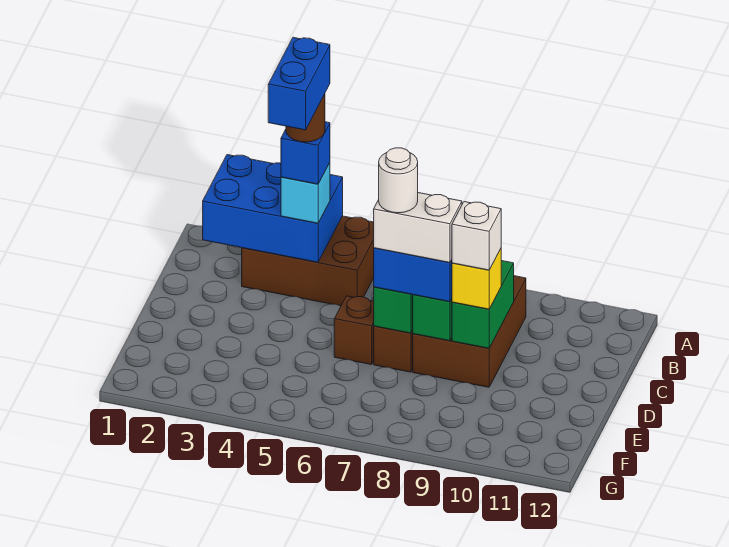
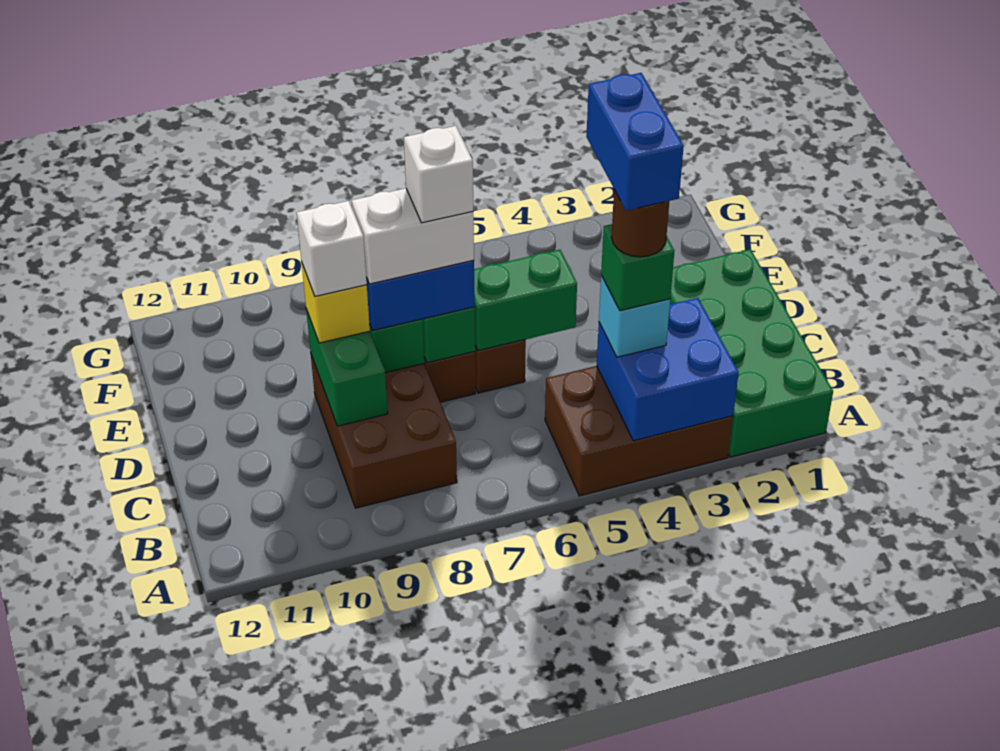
none -> green 2x4 brick [670,249,833,457]
blue 2x3 brick [203,155,343,262] -> blue 2x2 brick [597,298,739,441]
blue 1x1 brick [281,122,330,184] -> green 1x1 brick [601,224,674,311]
none -> green 1x2 brick [474,250,577,351]
white 1x1 round brick [379,148,418,213] -> white 1x1 brick [404,126,473,223]

